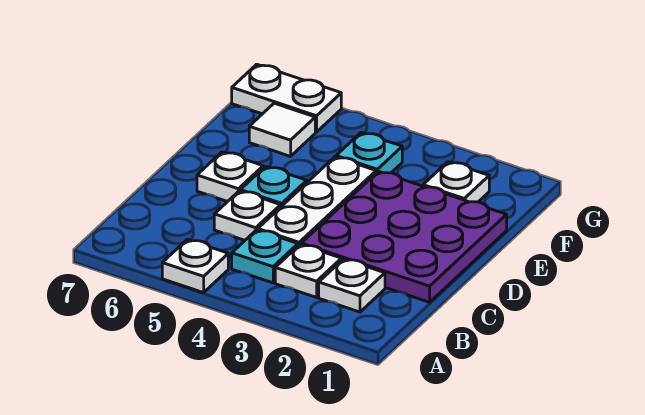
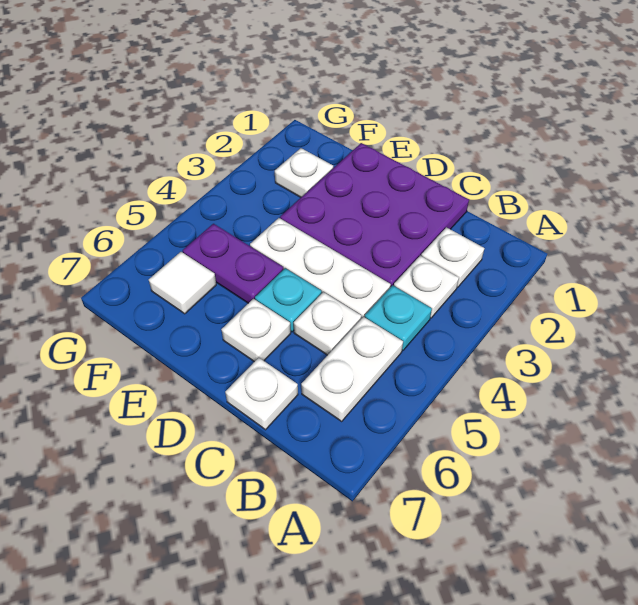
white 1x1 plate [162,240,228,293] -> white 1x1 plate moved to [225,358,298,430]
none -> purple 1x2 plate [183,224,283,303]
cyan 1x1 plate [336,133,402,173] -> none
white 1x2 plate [232,64,341,132] -> white 1x2 plate moved to [301,317,403,421]

